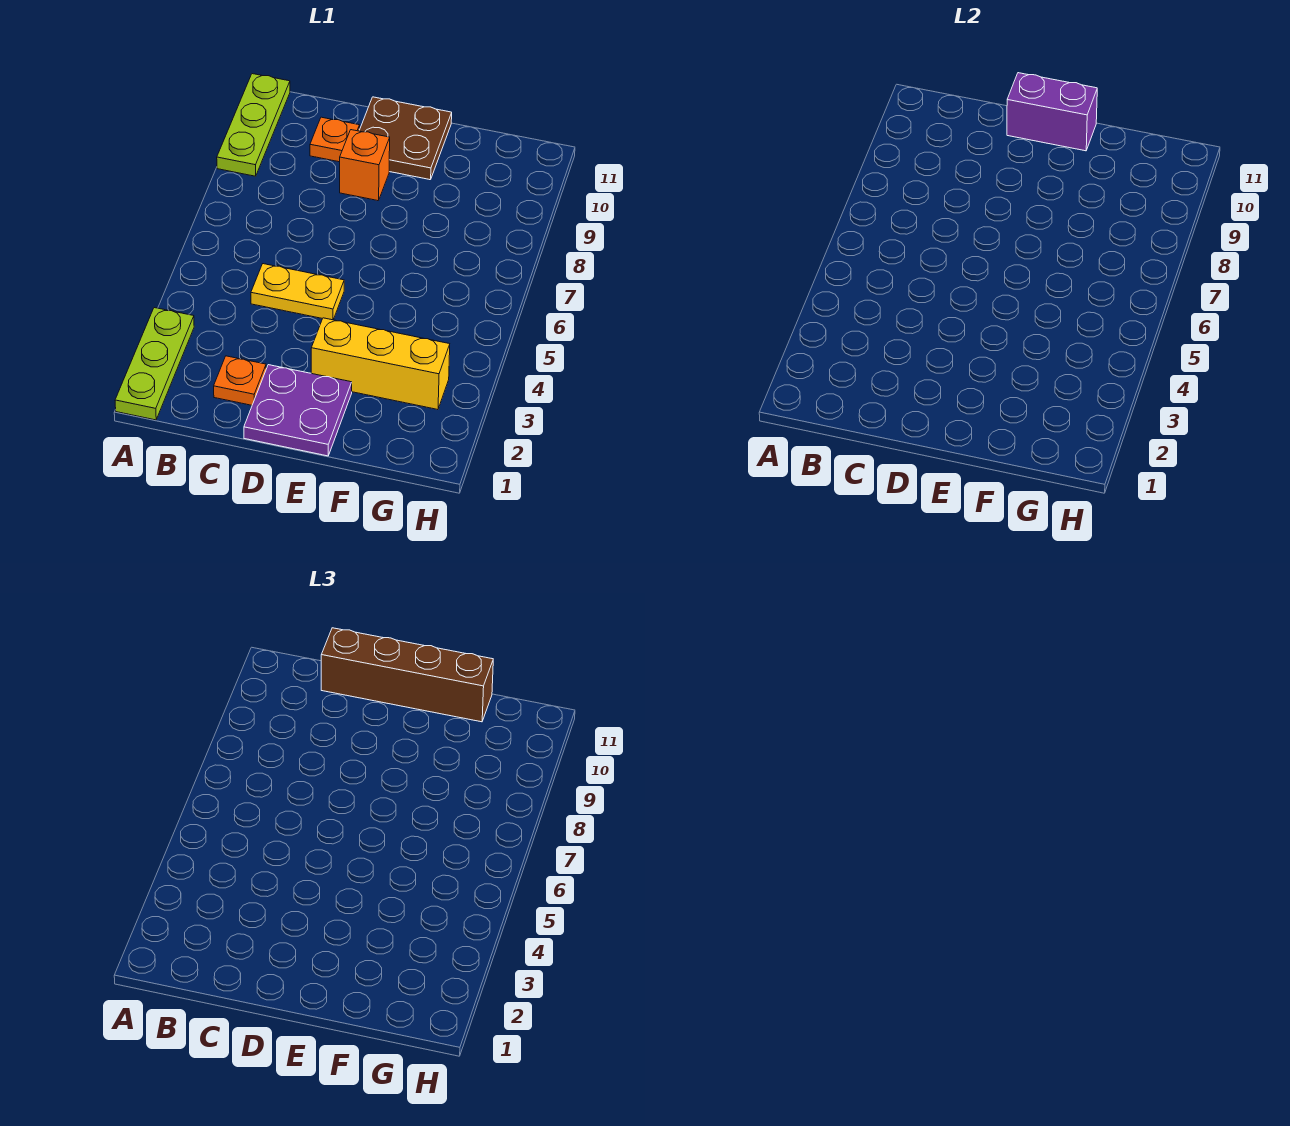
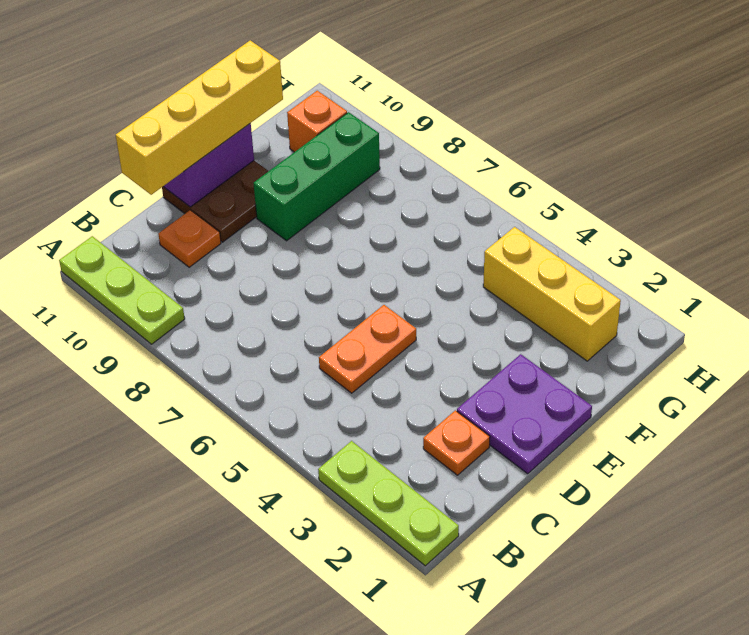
yellow 1x2 plate [251,264,344,320] -> orange 1x2 plate [319,305,416,393]
brown 1x4 brick [321,628,493,722] -> yellow 1x4 brick [116,40,283,195]
orange 1x1 brick [340,130,390,201] -> orange 1x1 brick moved to [287,91,347,152]
yellow 1x3 brick [311,318,450,410] -> yellow 1x3 brick turned to [483,227,621,361]
none -> green 1x3 brick [253,112,380,241]

